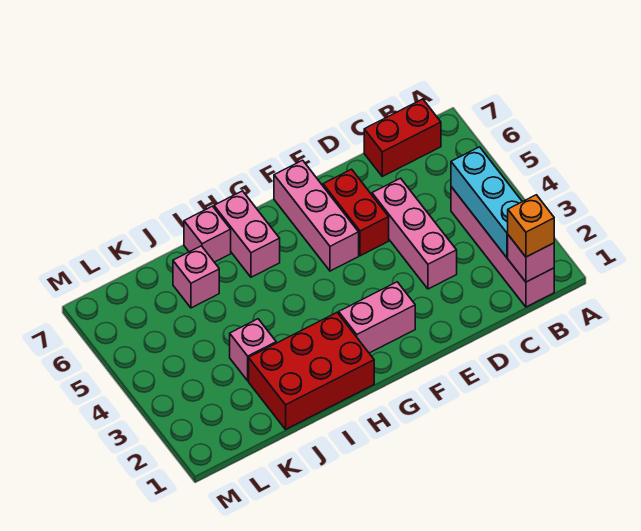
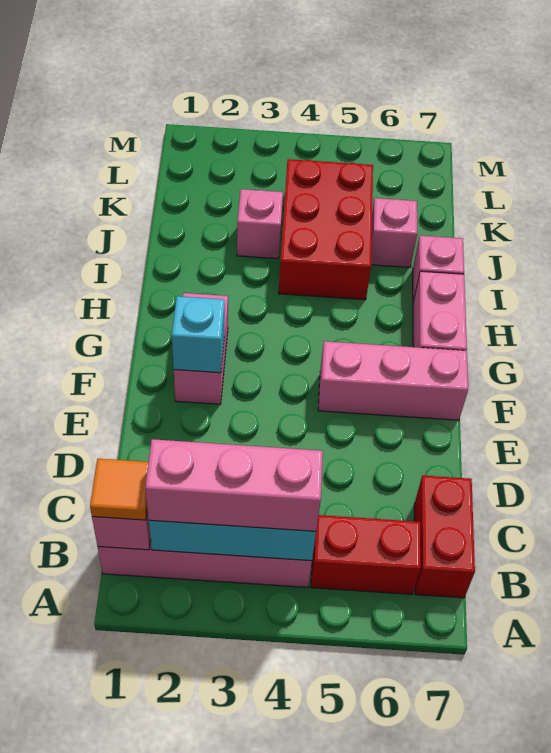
orange 1x1 brick [508,195,554,257] -> orange 1x1 tile [90,459,148,520]
pink 1x3 brick [372,178,457,289] -> pink 1x3 brick moved to [145,439,323,531]
red 1x2 brick [323,169,389,256] -> red 1x2 brick moved to [311,515,421,594]
none -> cyan 1x1 brick [172,296,225,373]
red 2x3 brick [249,313,374,429] -> red 2x3 brick moved to [278,159,373,300]
pink 1x2 brick [214,191,280,277] -> pink 1x2 brick turned to [413,271,467,351]

